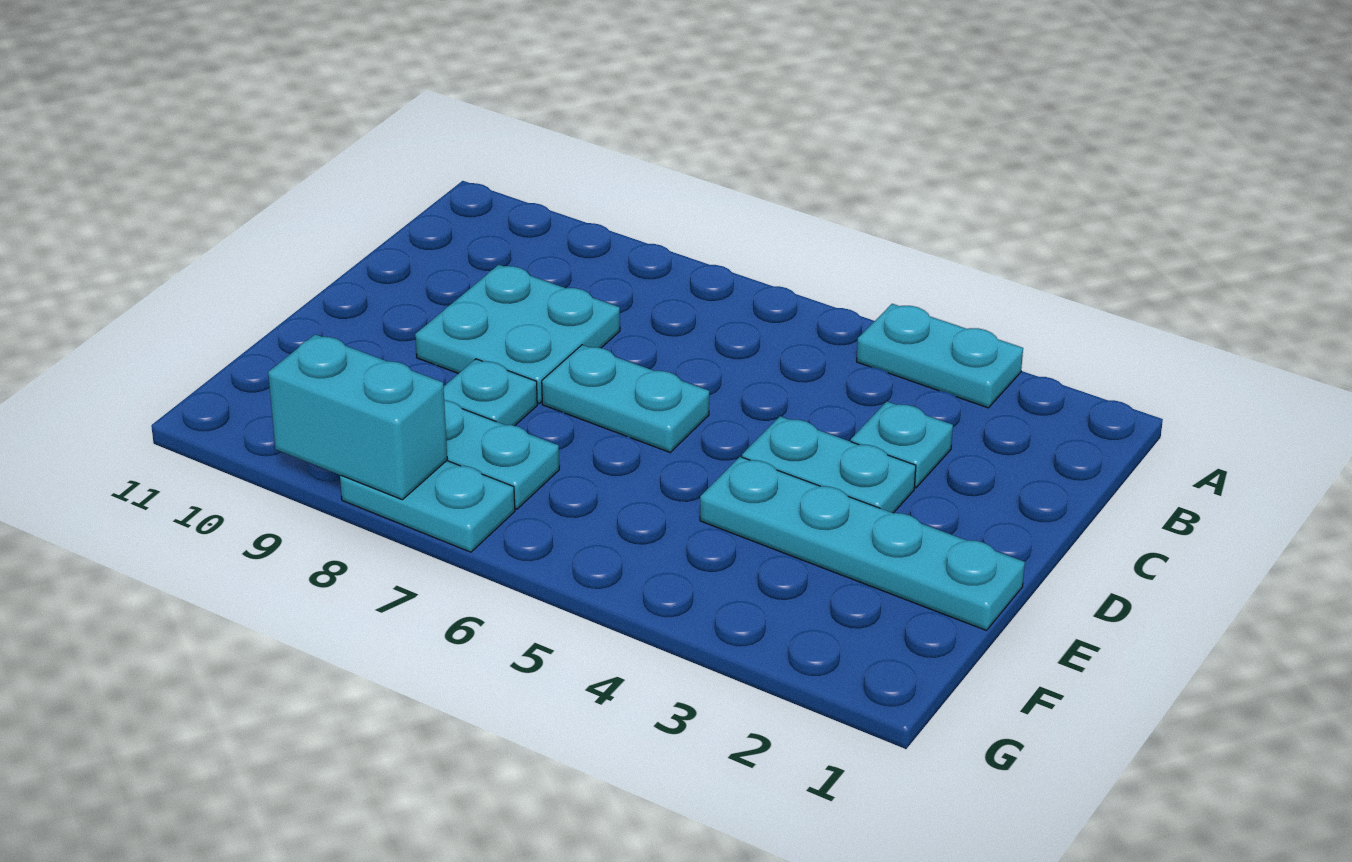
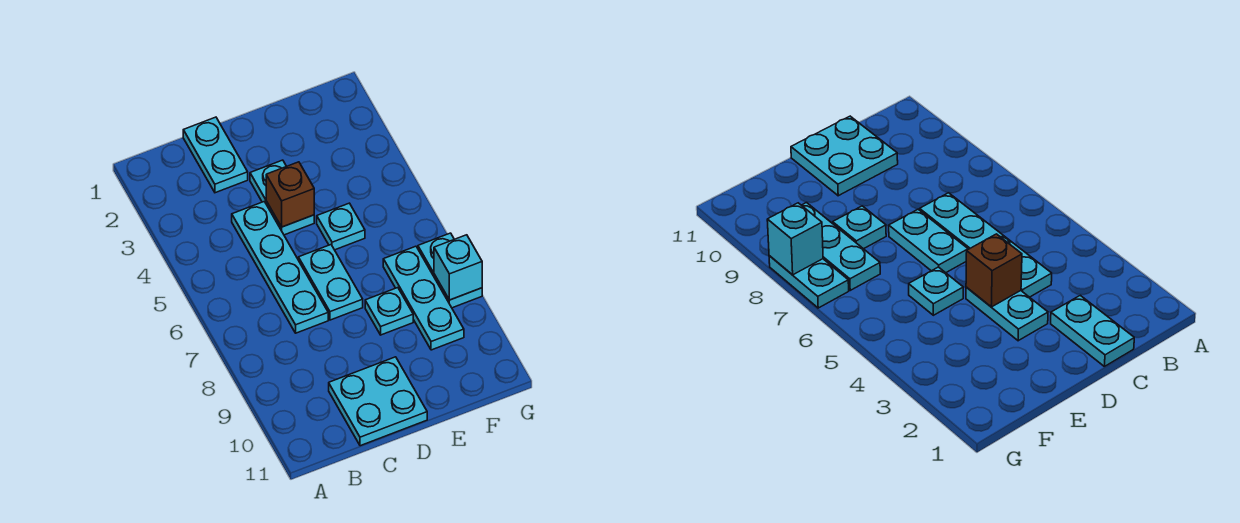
cyan 1x2 plate [857,304,1023,408] -> cyan 1x2 plate moved to [183,117,248,193]
cyan 1x1 plate [851,402,953,488] -> cyan 1x1 plate moved to [317,203,365,250]
cyan 2x2 plate [415,265,620,403] -> cyan 2x2 plate moved to [329,357,427,446]
none -> brown 1x1 brick [266,162,314,227]
cyan 1x4 plate [700,457,1025,630] -> cyan 1x4 plate moved to [232,201,328,333]
cyan 1x2 brick [268,334,447,500] -> cyan 1x1 brick [434,235,482,300]

